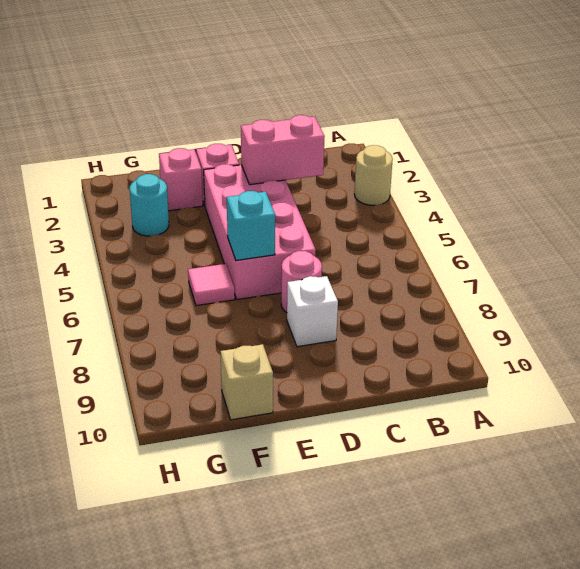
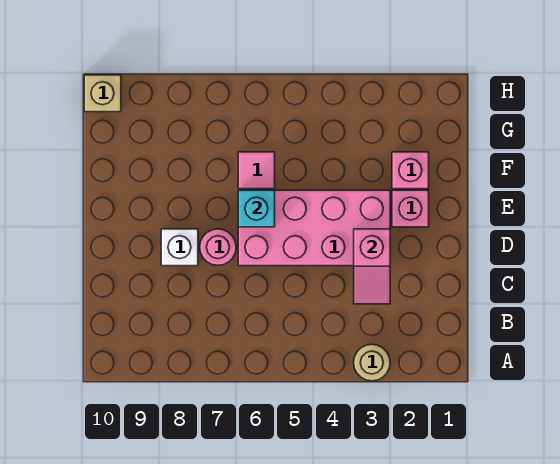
pink 1x2 brick [241,115,325,185] -> pink 1x2 slope [354,229,390,304]
tan 1x1 brick [221,344,273,420] -> tan 1x1 brick moved to [84,75,121,112]
cyan 1x1 round brick [130,174,169,236] -> none

